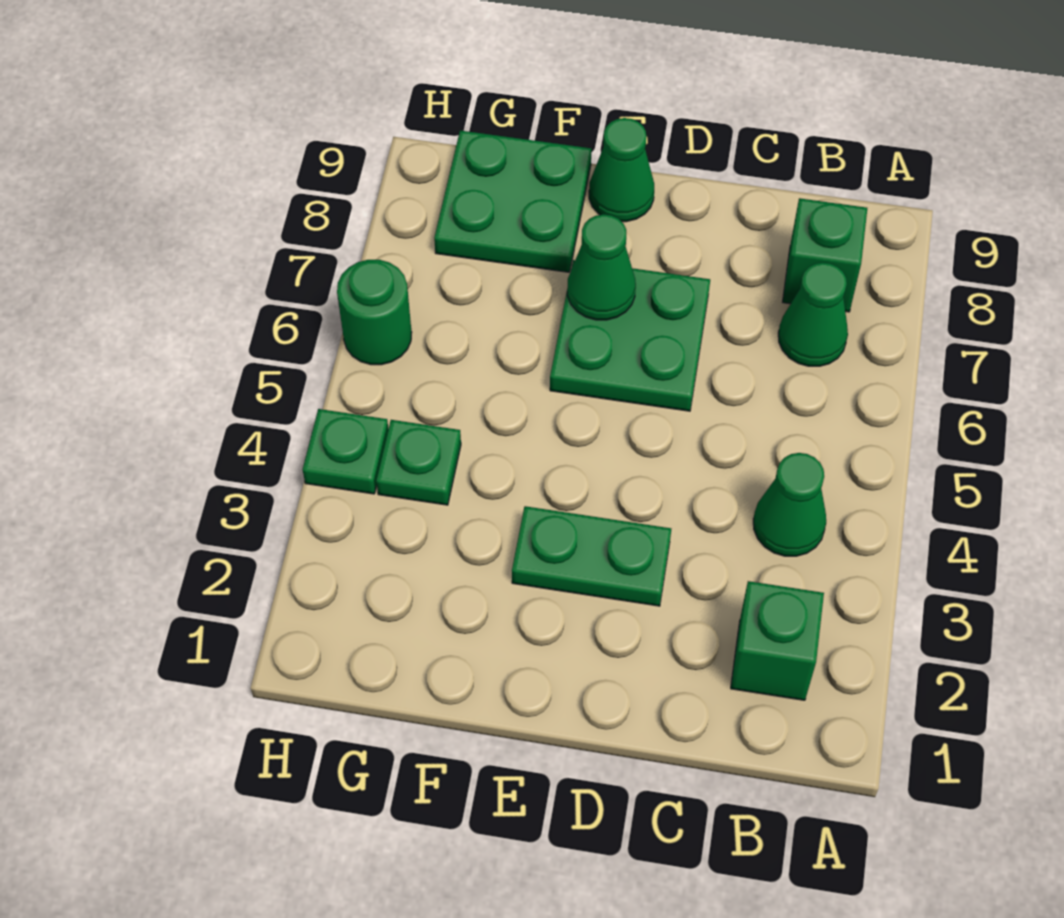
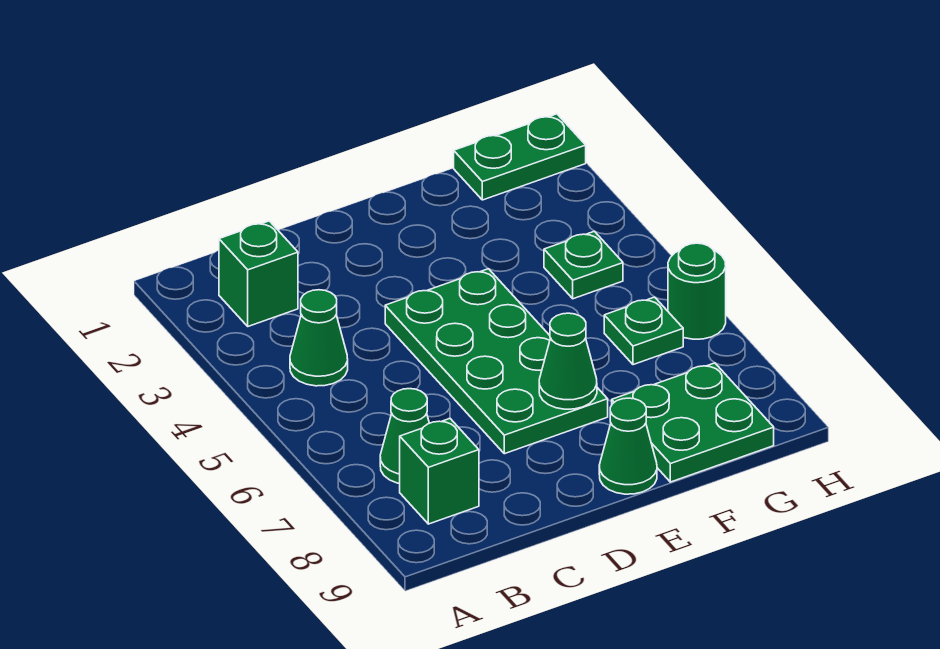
green 1x2 plate [512,506,671,606] -> green 1x2 plate moved to [454,114,586,200]
green 2x2 plate [550,260,710,411] -> green 2x4 plate [385,269,608,454]
green 1x1 plate [303,409,388,494] -> green 1x1 plate moved to [604,297,683,365]

